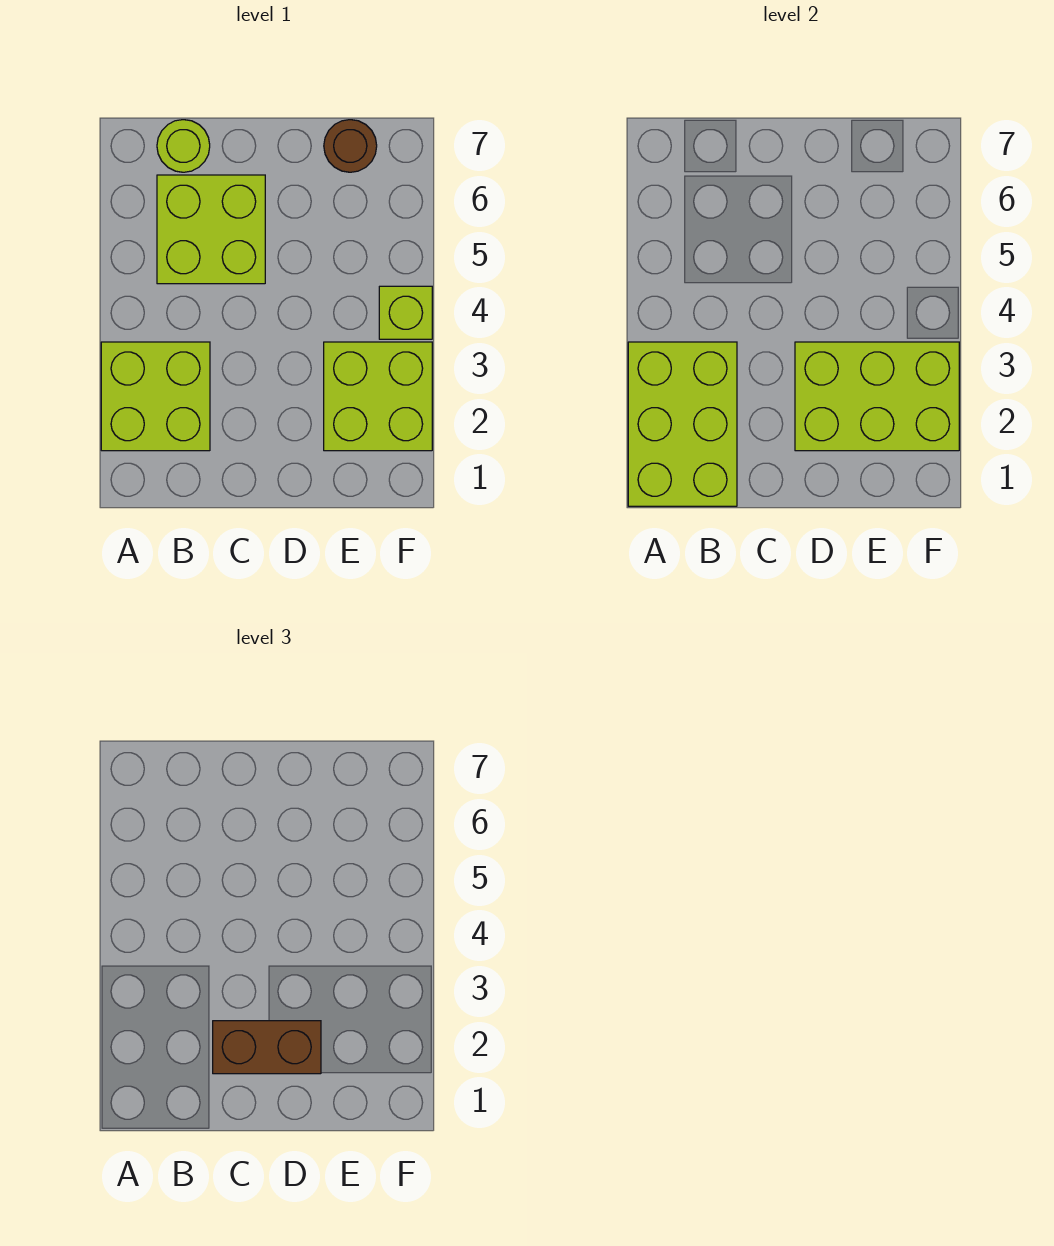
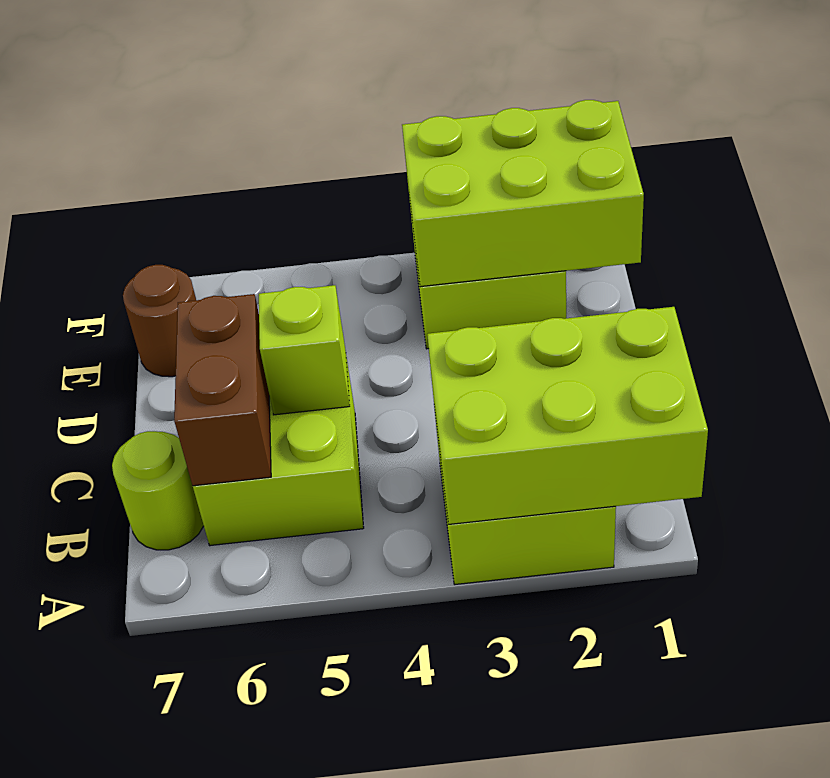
brown 1x2 brick [213,1021,321,1074] -> brown 1x2 brick moved to [174,294,271,486]
lime 2x3 brick [795,342,959,451] -> lime 2x3 brick turned to [402,100,644,287]
lime 1x1 brick [379,286,432,339] -> lime 1x1 brick moved to [259,285,350,415]

